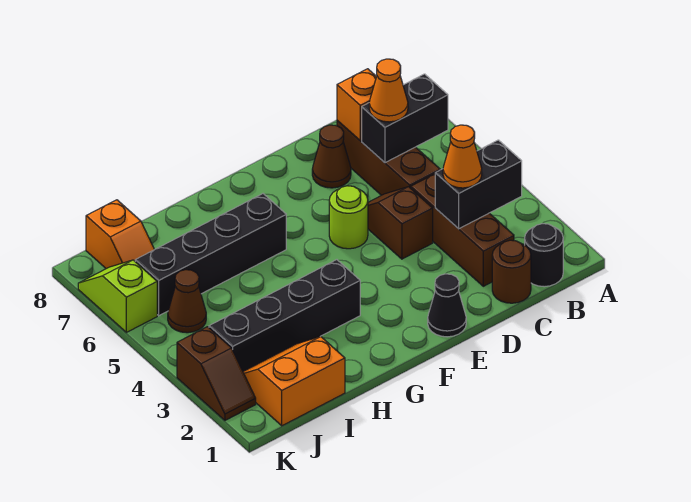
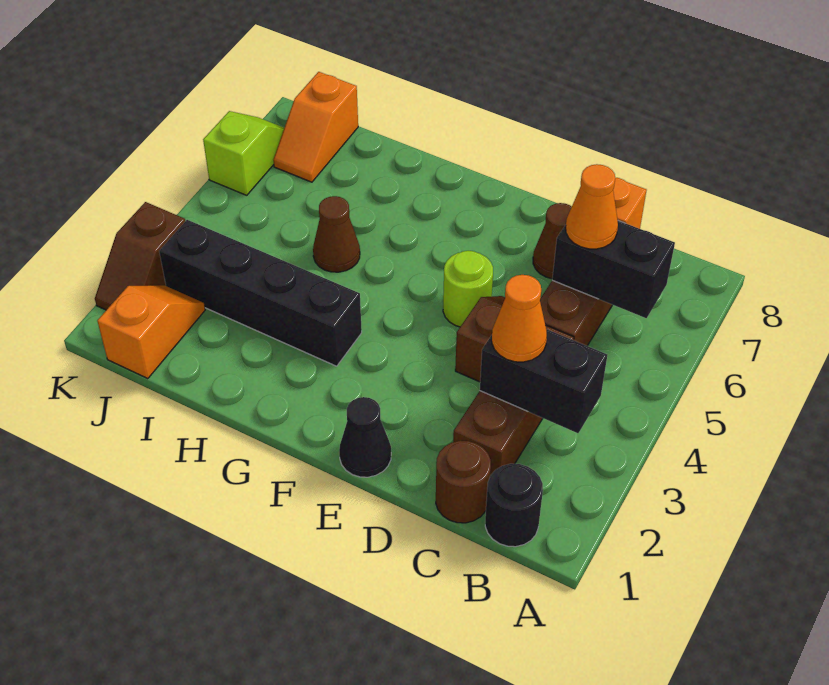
black 1x4 brick [135,194,286,316] -> none
orange 2x2 slope [243,336,345,426] -> orange 1x2 slope [97,285,205,379]
brown 1x1 cone [168,270,206,333] -> brown 1x1 cone moved to [313,196,360,272]

